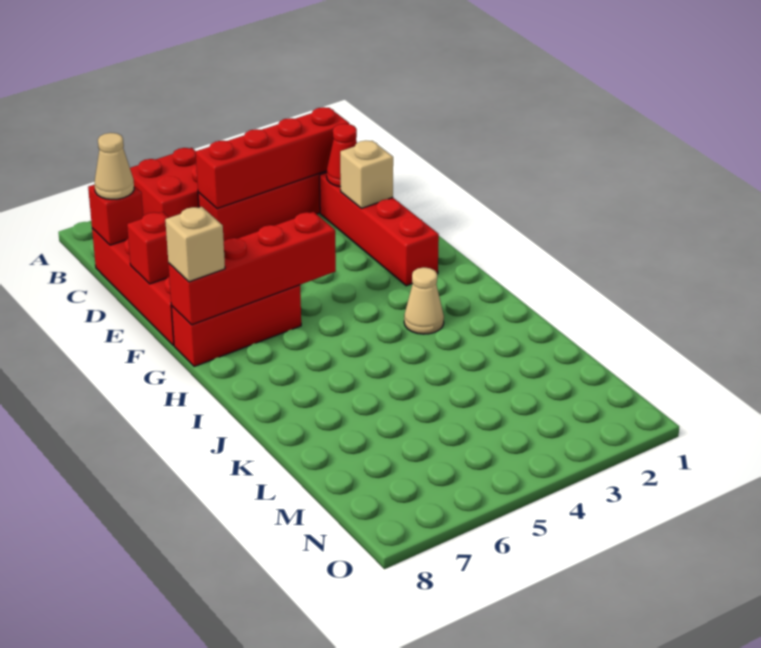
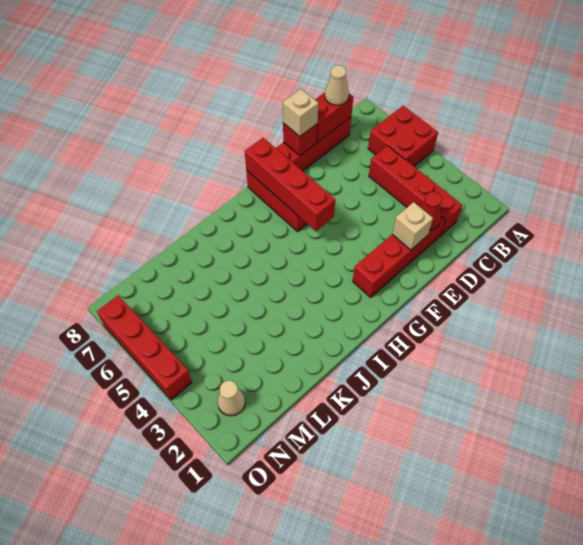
red 1x4 brick [196,107,349,208] -> red 1x4 brick moved to [97,295,192,400]
red 1x1 brick [88,185,143,245] -> red 1x2 brick [315,92,353,142]
tan 1x1 brick [165,207,225,282] -> tan 1x1 brick moved to [283,89,318,136]
tan 1x1 cone [404,267,444,334] -> tan 1x1 cone moved to [217,381,245,416]

